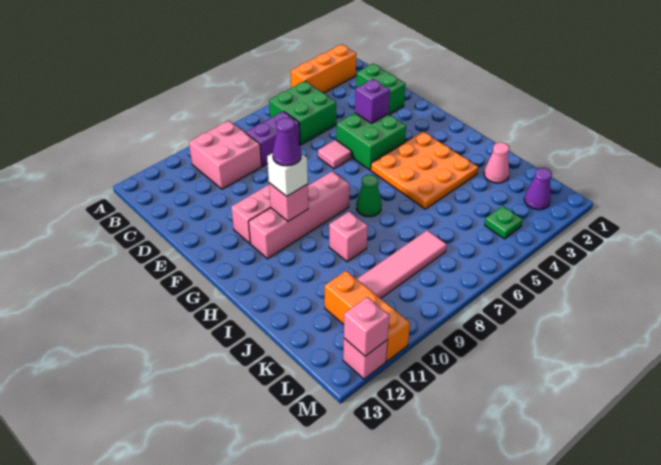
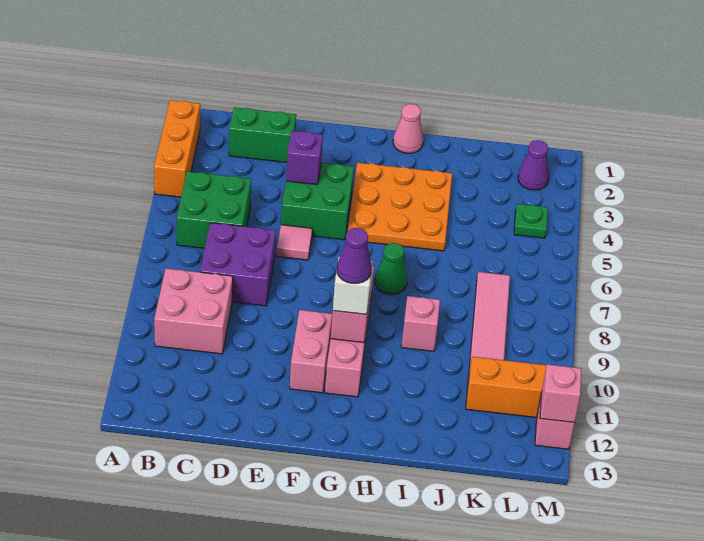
purple 1x2 brick [246,111,300,166] -> purple 2x2 brick [200,223,276,306]
pink 1x1 cone [484,142,509,183] -> pink 1x1 cone moved to [393,104,424,153]

